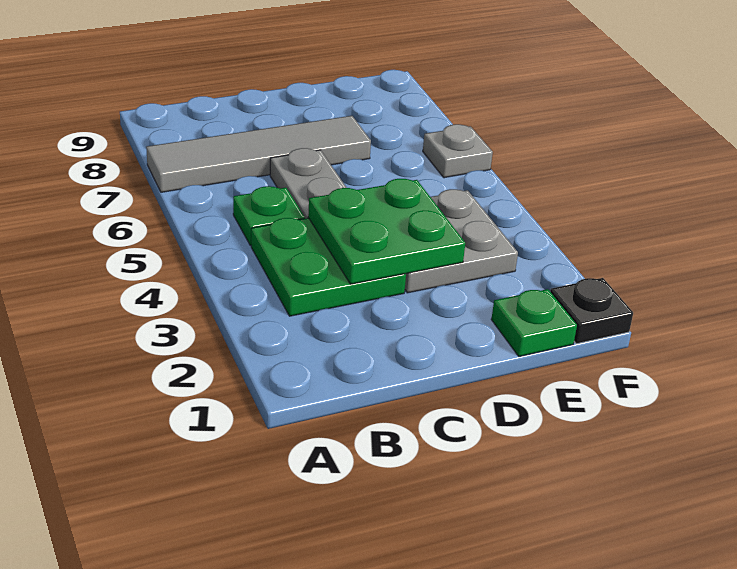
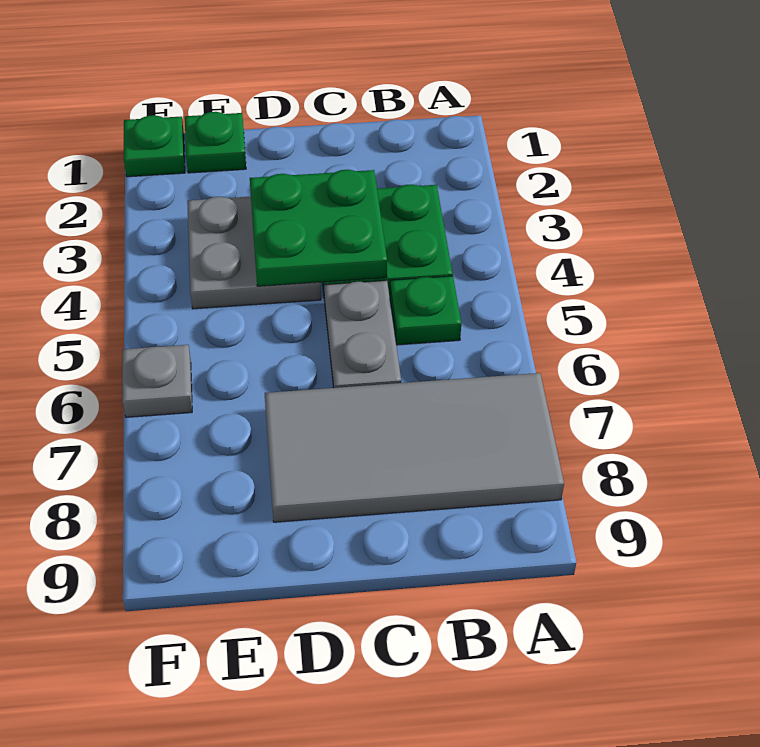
grey 1x4 tile [146,116,371,192] -> grey 2x4 tile [265,373,564,522]
black 1x1 plate [550,278,633,344] -> green 1x1 plate [124,115,185,177]

